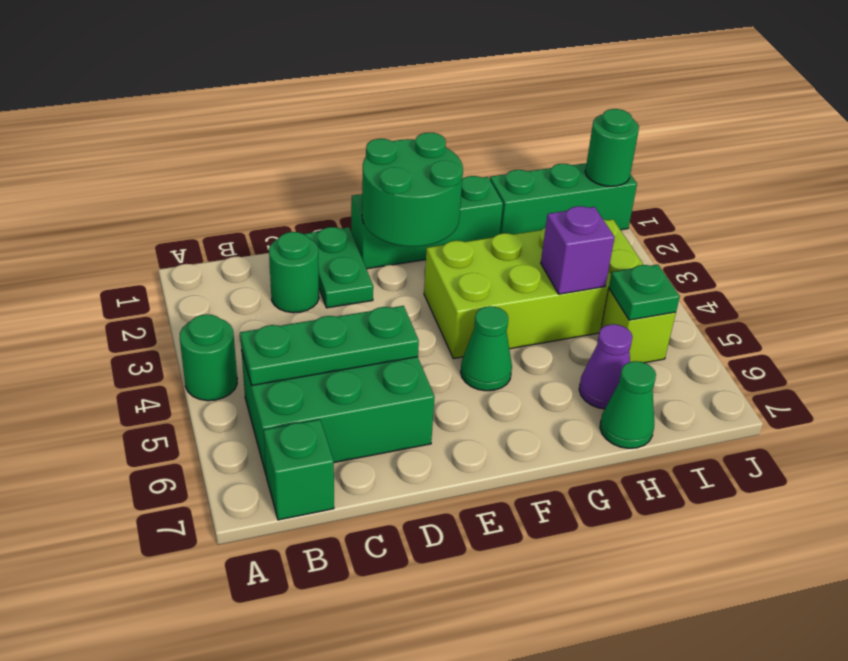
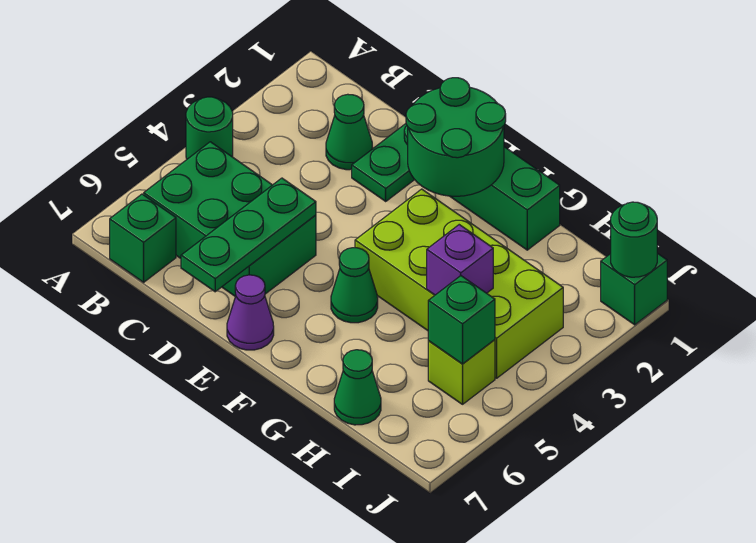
green 1x3 plate [240,306,419,386] -> green 1x3 plate turned to [181,178,316,292]
green 1x1 round brick [269,232,319,313] -> green 1x1 cone [326,94,373,170]
green 1x3 brick [490,163,637,234] -> green 1x1 brick [601,253,667,325]
purple 1x1 cone [579,324,633,409] -> purple 1x1 cone moved to [227,275,274,350]
green 1x1 plate [609,265,680,320] -> green 1x1 brick [428,276,495,364]

